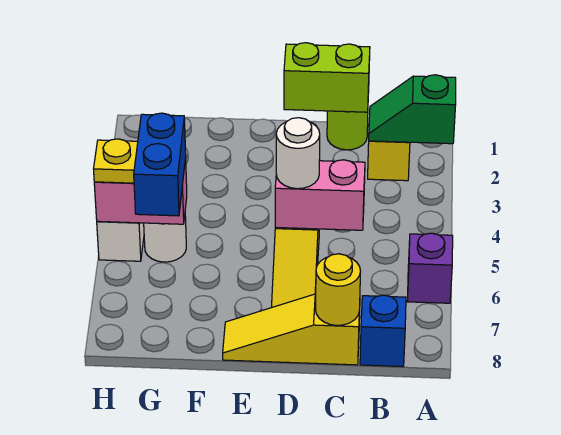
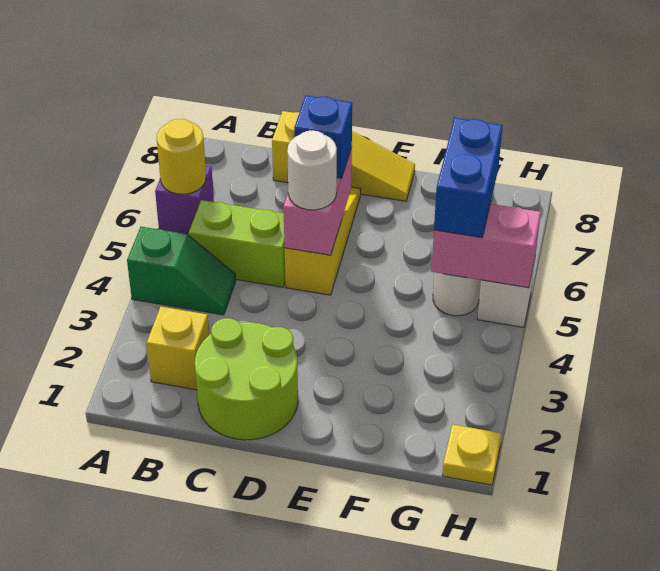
green 1x2 slope [369,75,456,144] -> green 1x2 slope moved to [127,227,236,315]
blue 1x1 brick [360,295,406,367] -> blue 1x1 brick moved to [294,95,352,178]
lime 1x1 round brick [327,111,368,150] -> lime 2x2 round brick [195,318,298,440]
lime 1x2 brick [284,43,370,112] -> lime 1x2 brick moved to [189,200,285,287]
pink 1x2 brick [275,160,365,230] -> pink 1x2 brick turned to [283,148,352,255]
yellow 1x1 round brick [316,254,360,325] -> yellow 1x1 round brick moved to [157,119,206,194]
yellow 1x1 plate [94,139,138,183] -> yellow 1x1 plate moved to [442,425,502,485]

